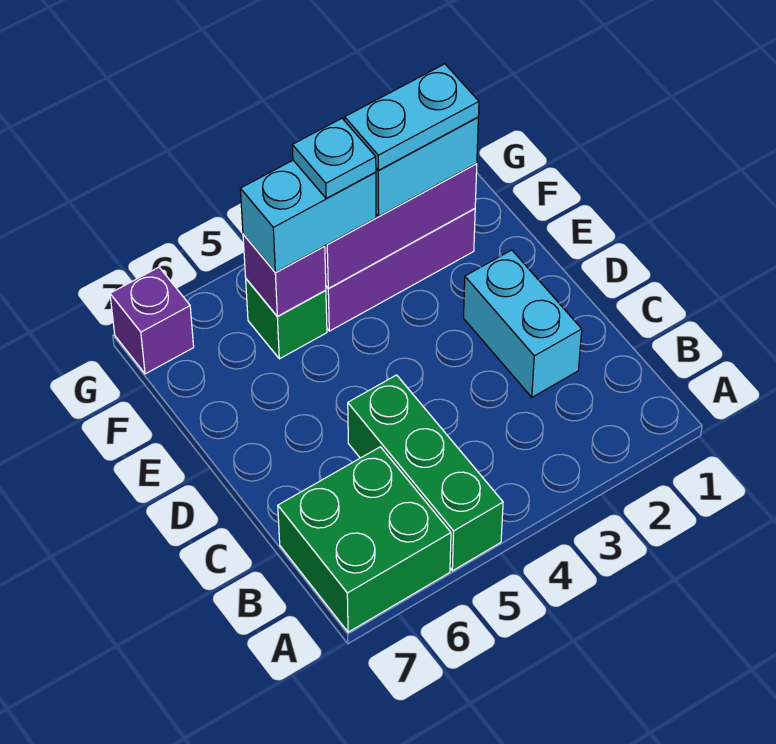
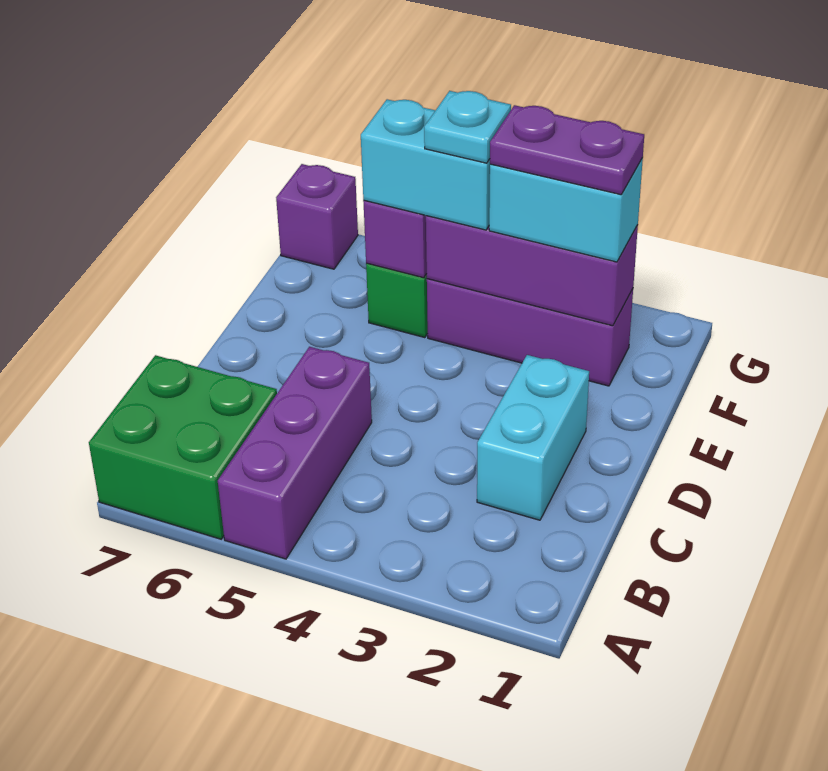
green 1x3 brick [348,375,503,571] -> purple 1x3 brick [218,347,372,559]
cyan 1x2 plate [345,64,479,170] -> purple 1x2 plate [490,105,644,195]

